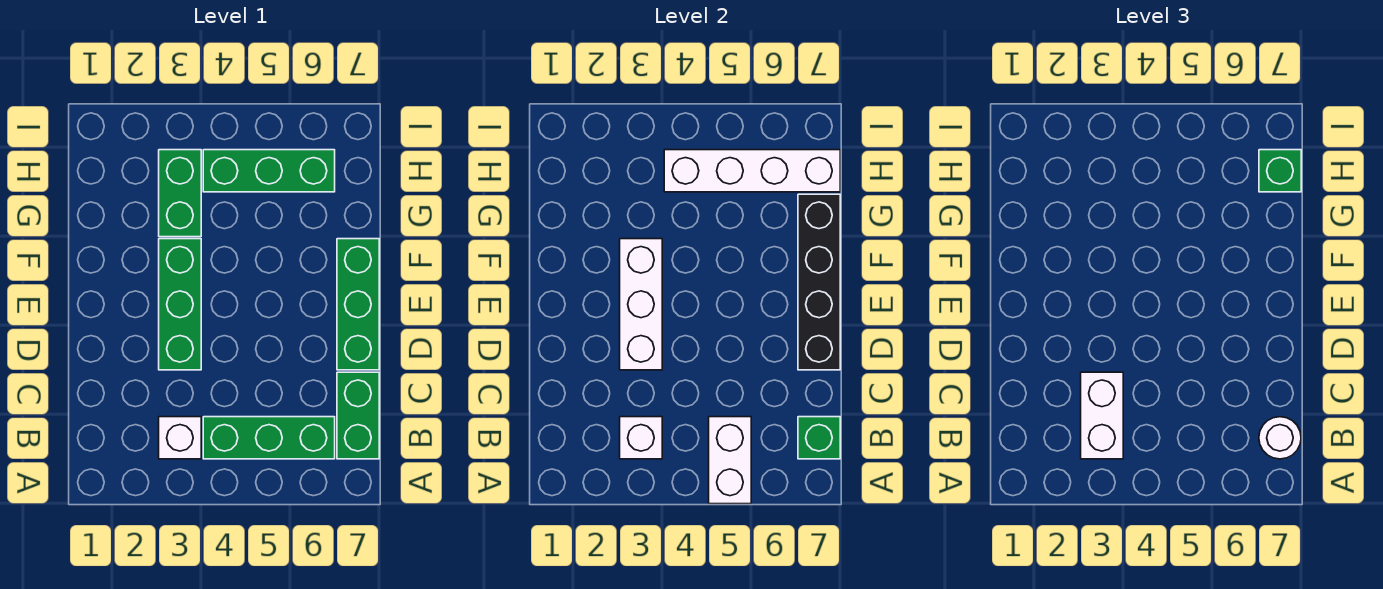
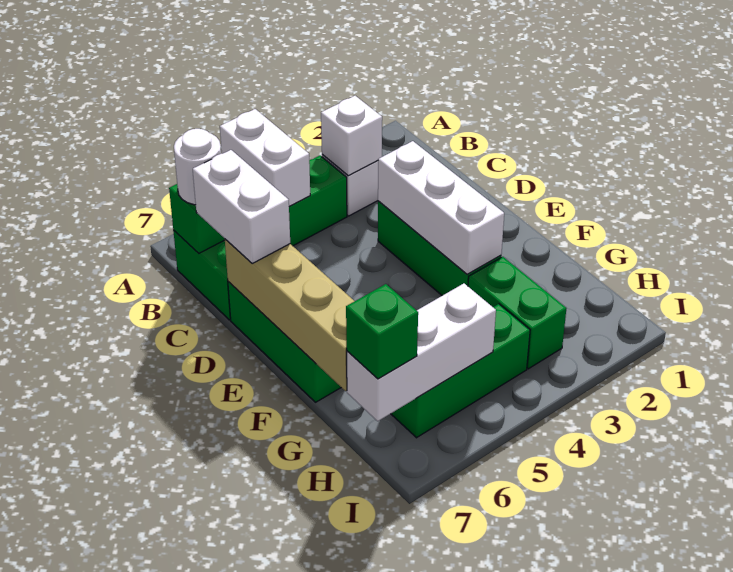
white 1x2 brick [1081,372,1123,459] -> white 1x2 brick moved to [193,150,290,263]
black 1x4 brick [798,194,840,370] -> tan 1x4 brick [225,239,354,391]
white 1x4 brick [664,150,840,192] -> white 1x3 brick [347,283,496,421]

